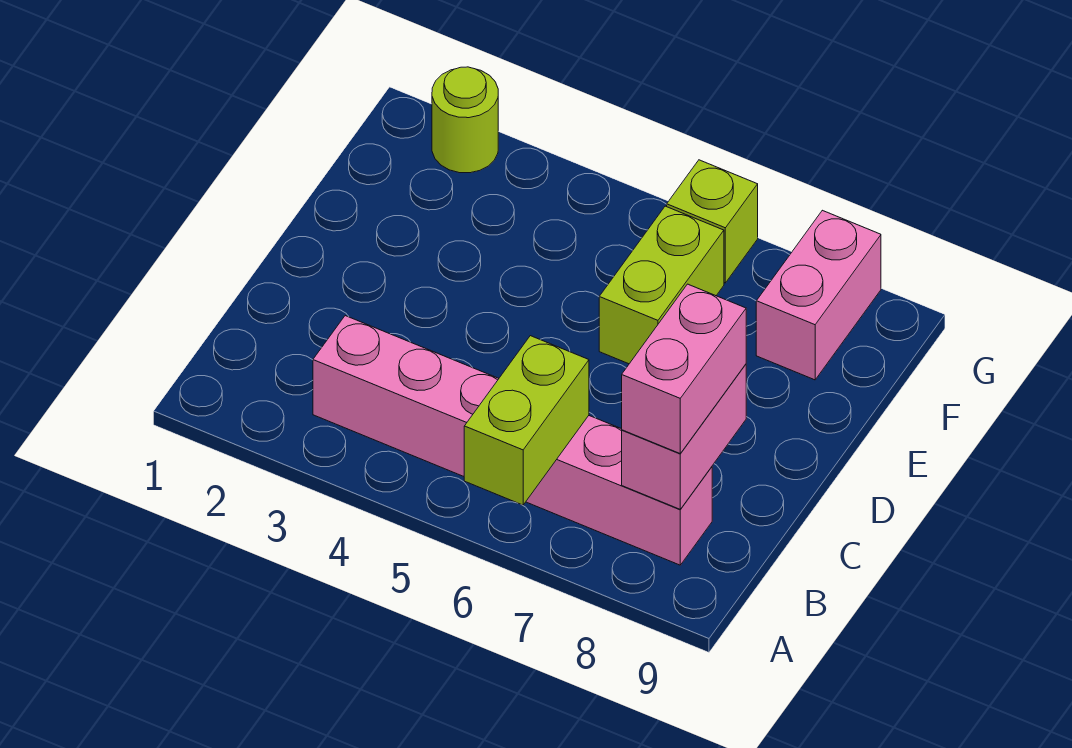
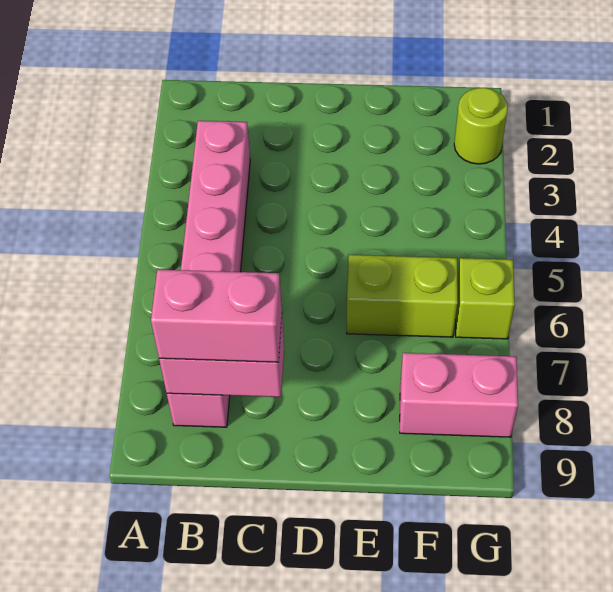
lime 1x2 brick [464,336,589,505] -> none

